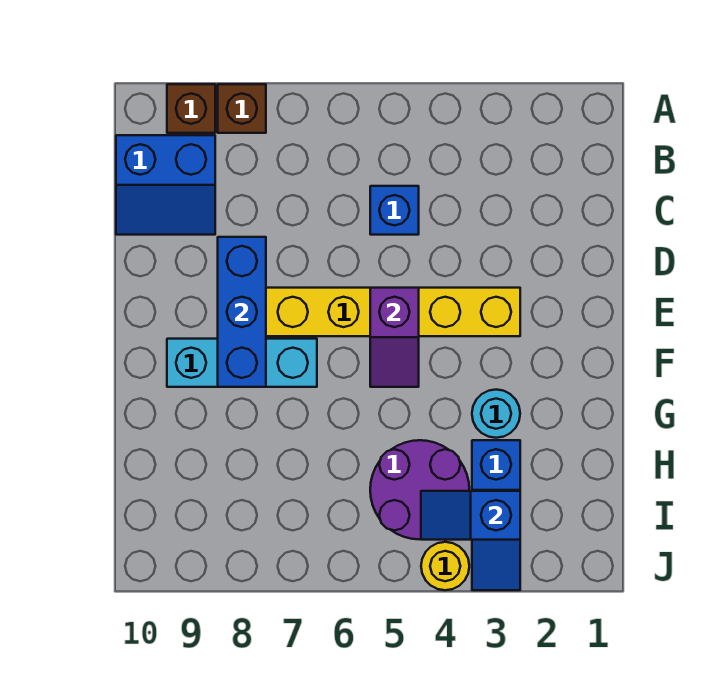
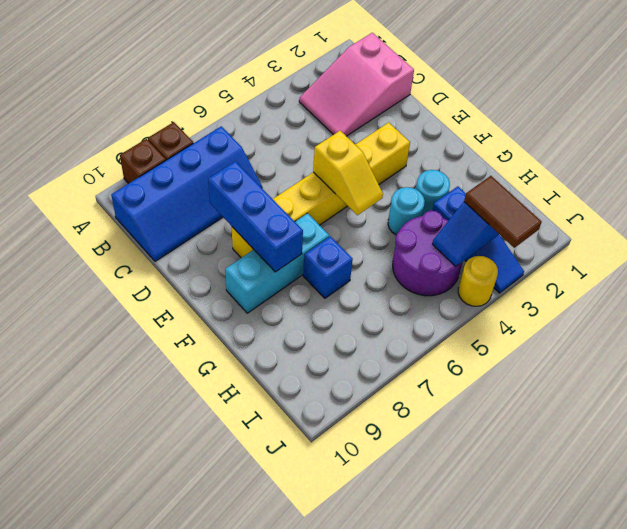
none -> pink 2x3 slope [299,33,414,136]
blue 2x2 slope [116,135,215,235] -> blue 2x4 slope [111,126,263,261]
blue 1x1 brick [370,186,419,235] -> blue 1x1 brick moved to [303,236,353,298]
purple 1x2 slope [370,288,419,387] -> yellow 1x2 slope [313,131,383,215]
none -> cyan 1x1 round brick [388,187,425,235]
none -> brown 1x2 tile [464,176,542,248]

